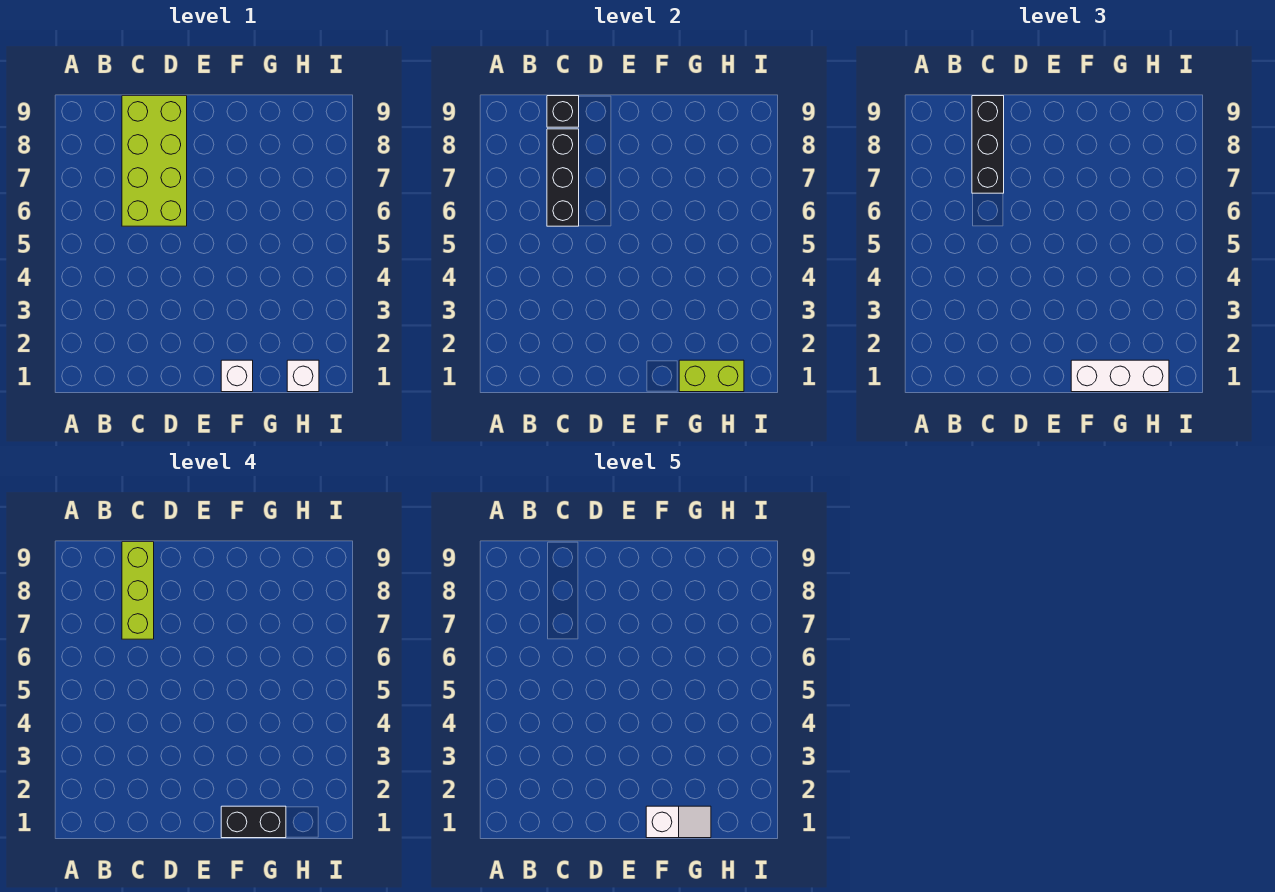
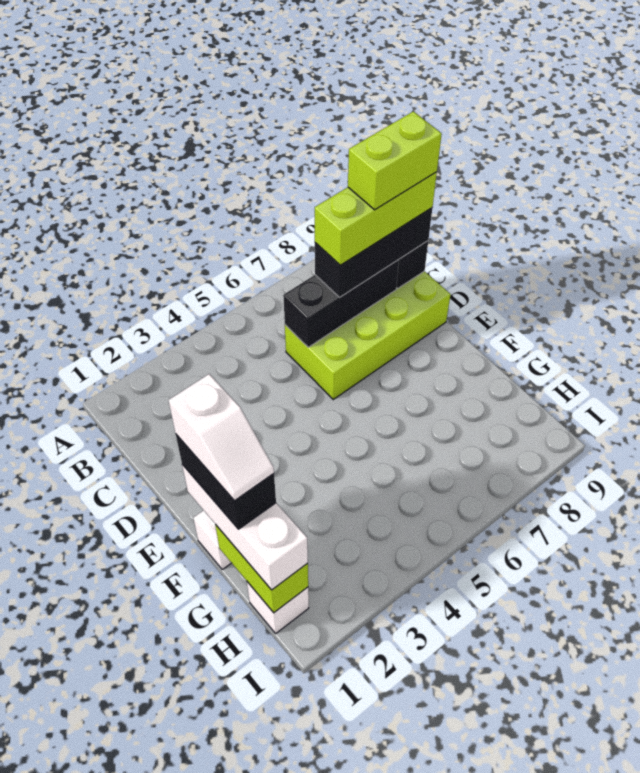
none -> lime 1x2 brick [348,111,442,210]

